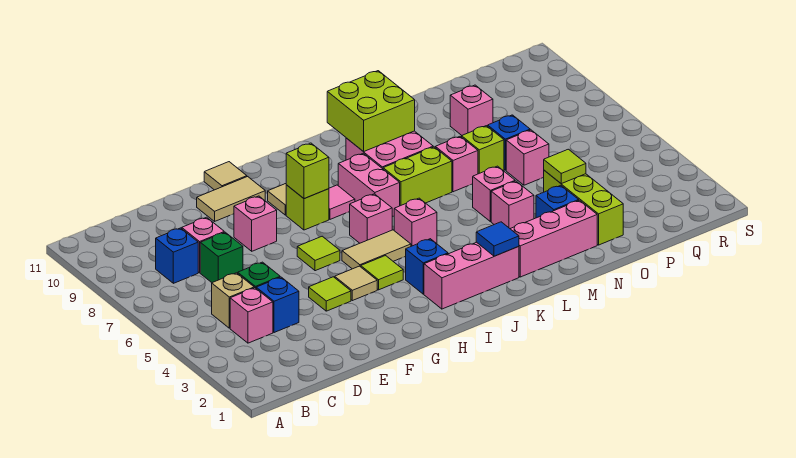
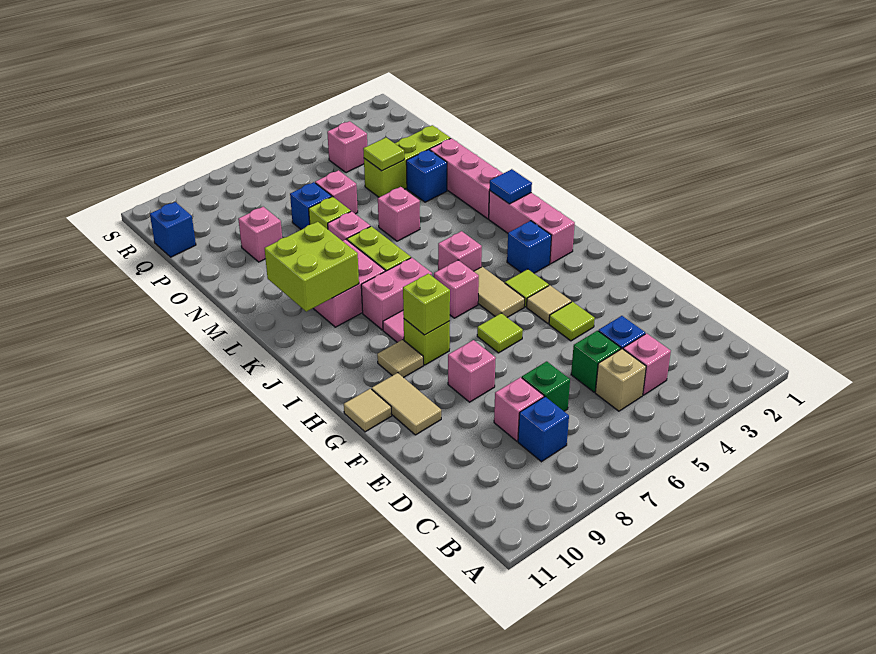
pink 1x1 brick [491,181,534,228] -> pink 1x1 brick moved to [327,121,367,173]
none -> blue 1x1 brick [150,202,196,257]

